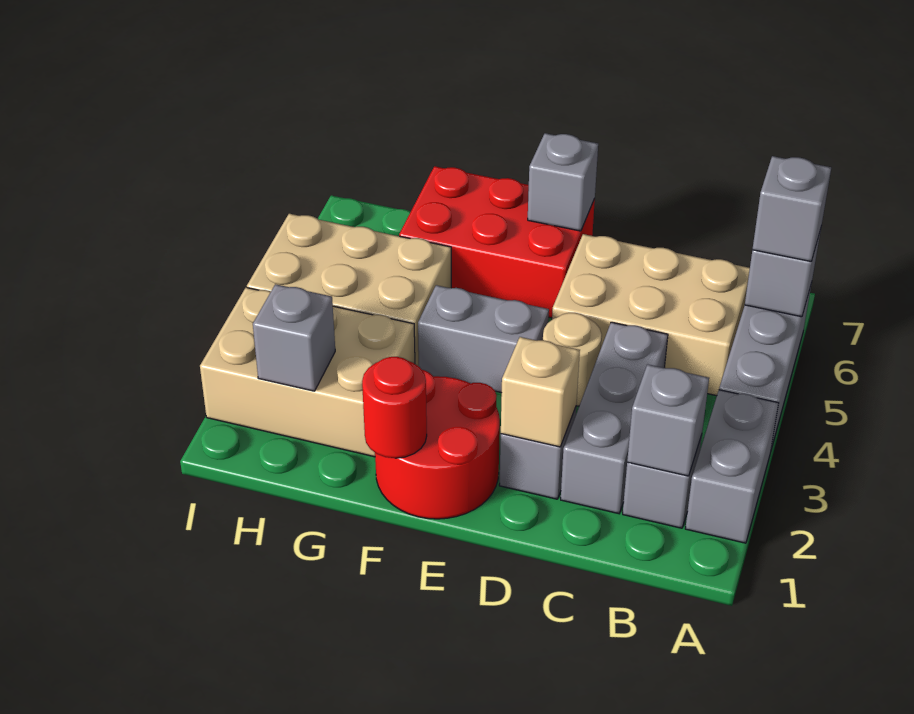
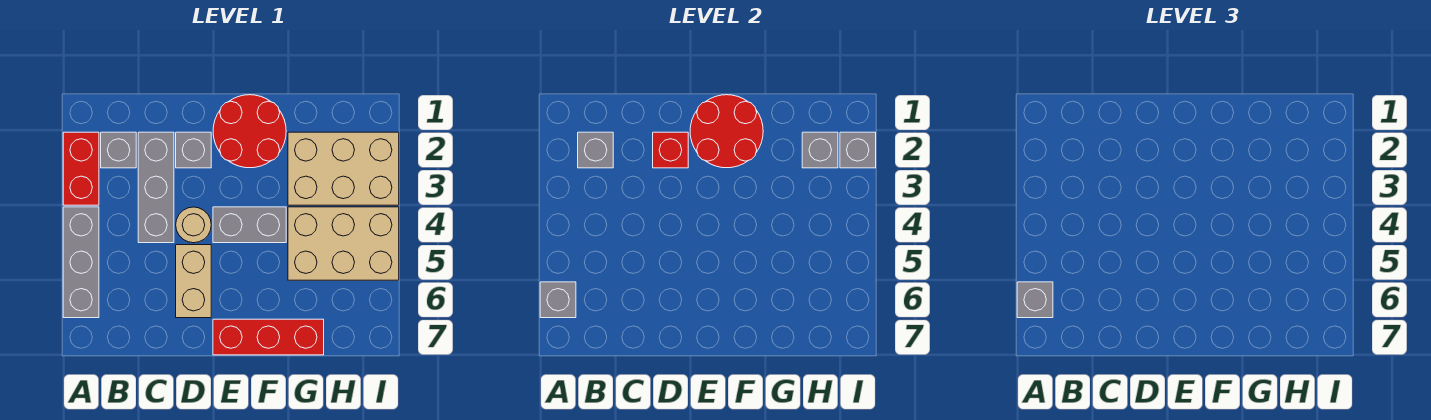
grey 1x2 brick [685,390,779,543] -> red 1x2 brick [63,132,99,205]
tan 2x3 brick [552,234,750,396] -> tan 1x2 brick [176,245,211,318]
tan 1x1 brick [501,337,580,447] -> red 1x1 brick [653,132,688,168]
red 2x3 brick [399,166,595,318] -> red 1x3 brick [213,319,324,355]
grey 1x1 brick [528,133,598,231] -> grey 1x1 brick moved to [840,132,876,168]
red 1x1 round brick [362,357,427,458] -> red 2x2 round brick [690,95,763,168]

